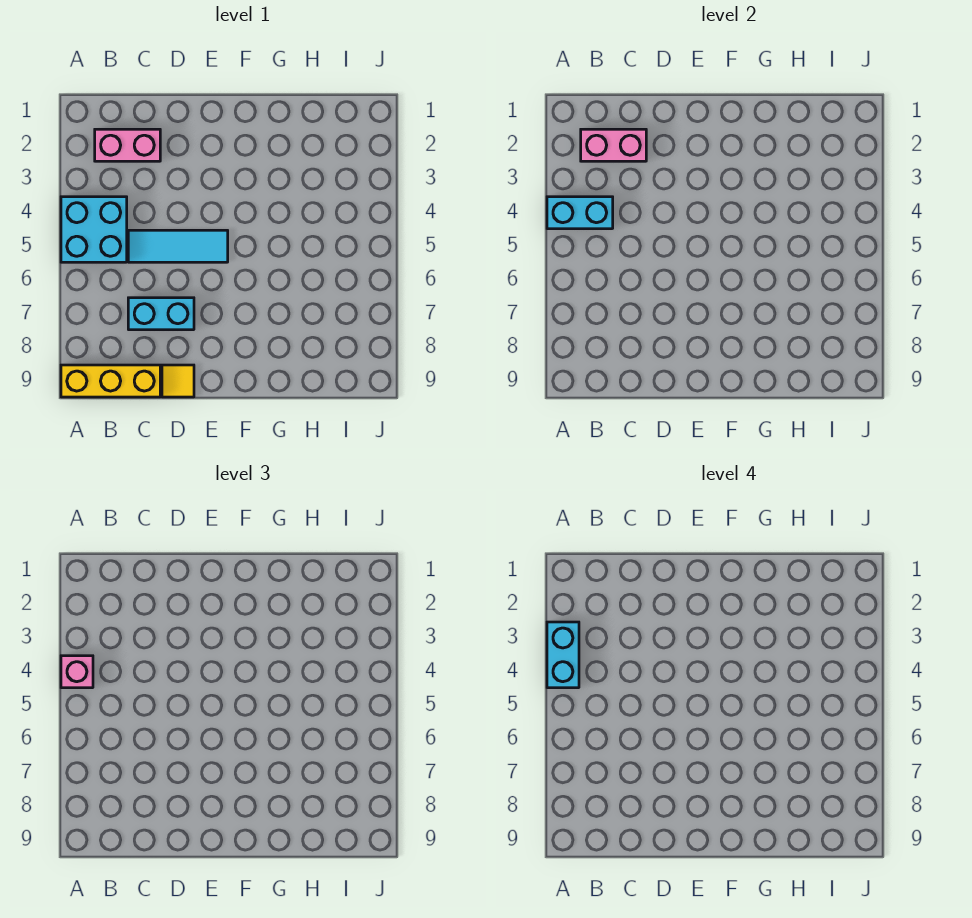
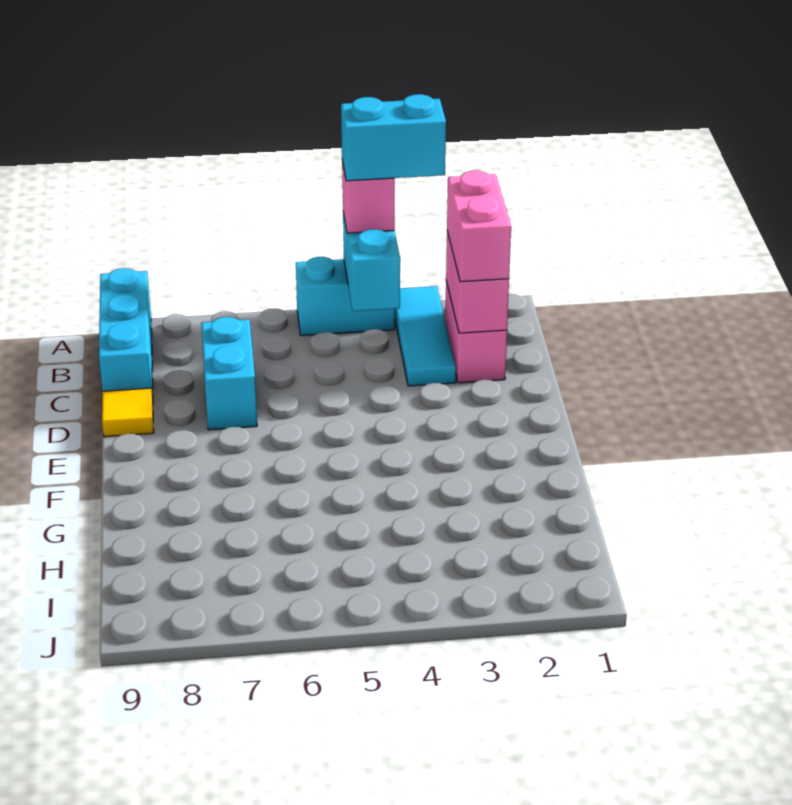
cyan 2x2 brick [61,197,127,262] -> cyan 1x2 brick [296,257,395,336]
yellow 1x3 brick [61,365,160,397] -> cyan 1x3 brick [99,268,153,398]
none -> pink 1x2 brick [447,171,511,282]
cyan 1x3 tile [128,230,228,262] -> cyan 1x3 tile moved to [395,286,456,386]

